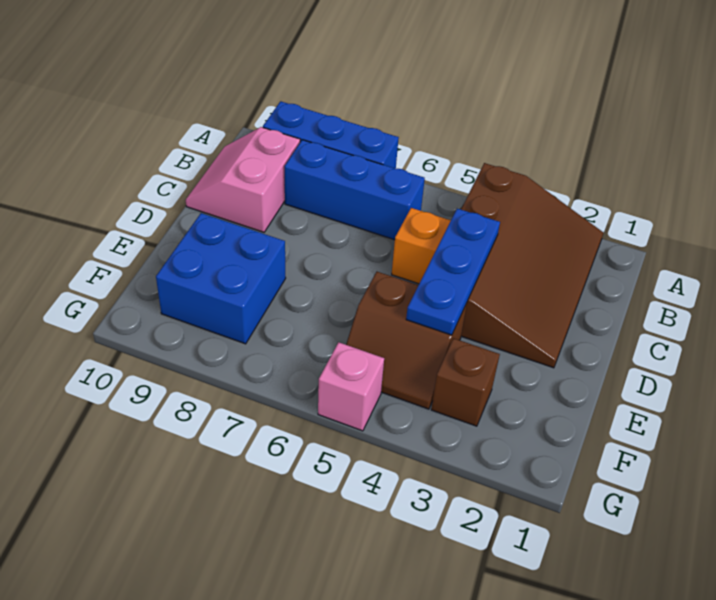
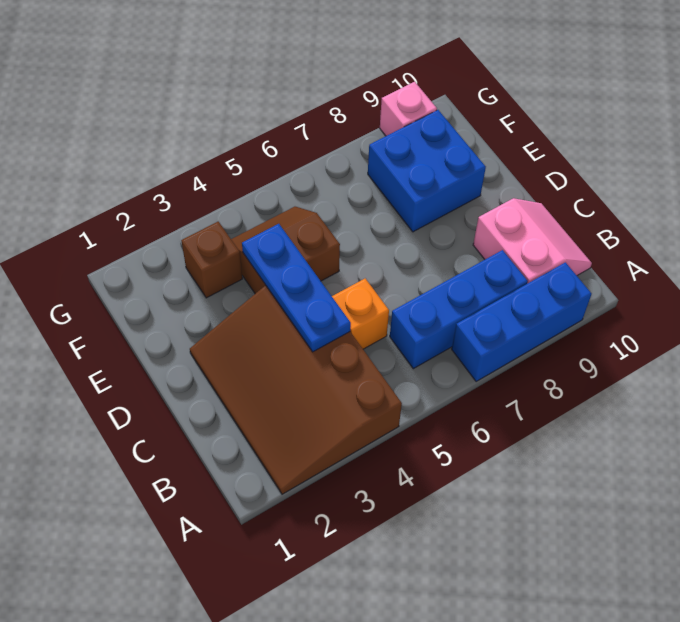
pink 1x1 brick [318,342,384,431] -> pink 1x1 brick moved to [380,82,437,136]

